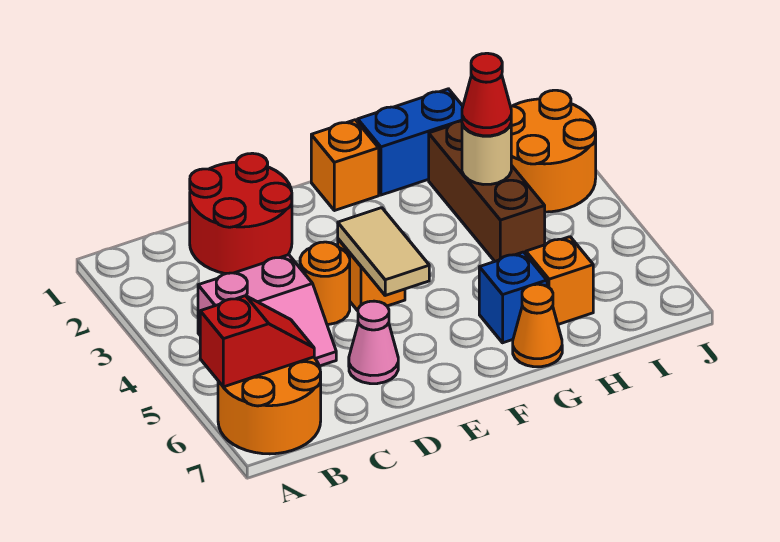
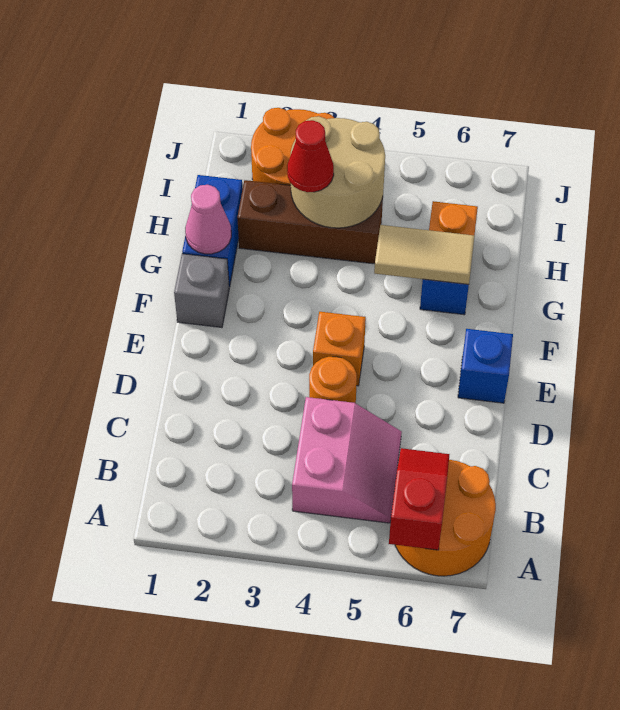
red 2x2 round brick [190,153,292,274] -> none
pink 1x1 cone [349,301,398,384] -> pink 1x1 cone moved to [185,185,231,254]
tan 1x2 tile [338,208,429,295] -> tan 1x2 tile moved to [374,225,475,284]
none -> blue 1x1 brick [458,329,513,403]
orange 1x1 brick [311,120,379,211] -> grey 1x1 brick [174,254,229,327]
orange 1x1 cone [513,284,562,367] -> none
tan 1x1 round brick [462,124,511,185] -> tan 2x2 round brick [291,116,385,228]

